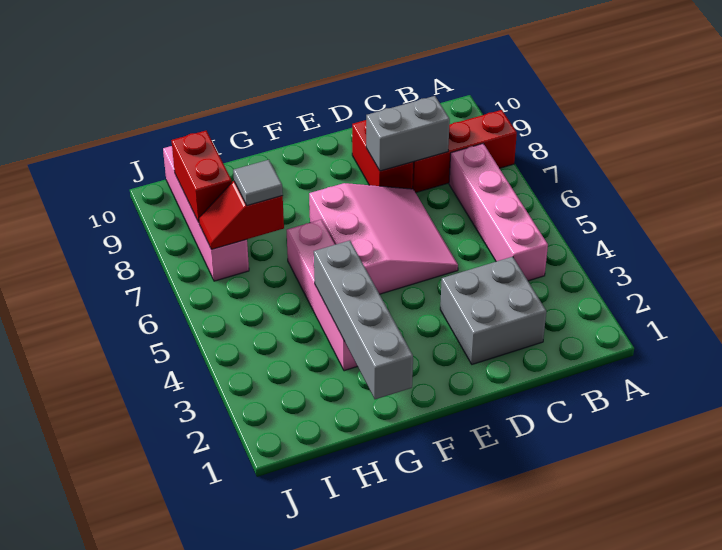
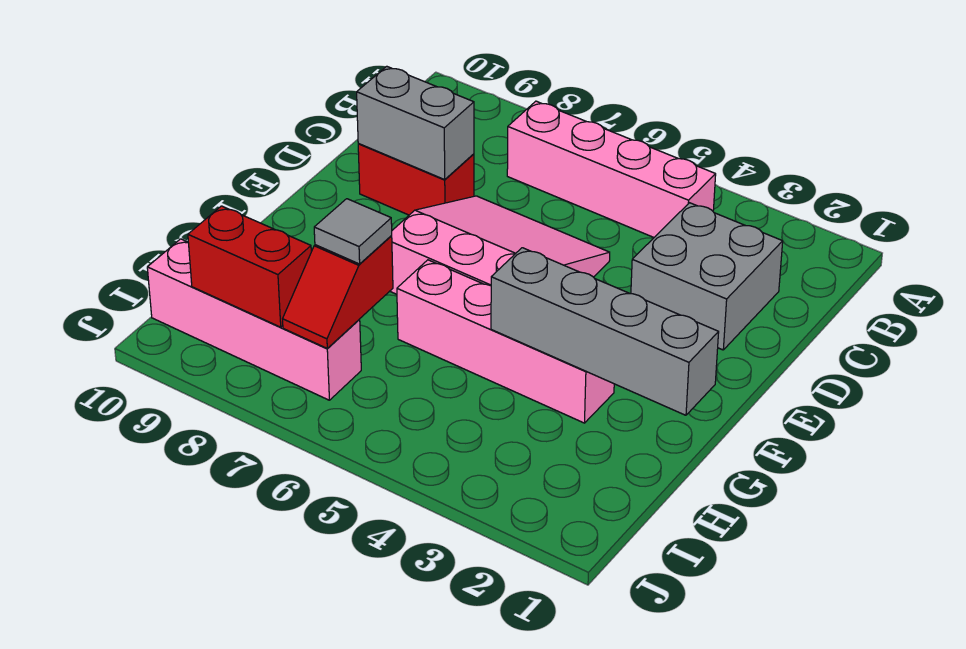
red 1x3 brick [413,110,517,193] -> none
grey 1x2 brick [366,96,450,171] -> grey 1x2 brick turned to [357,66,474,180]

